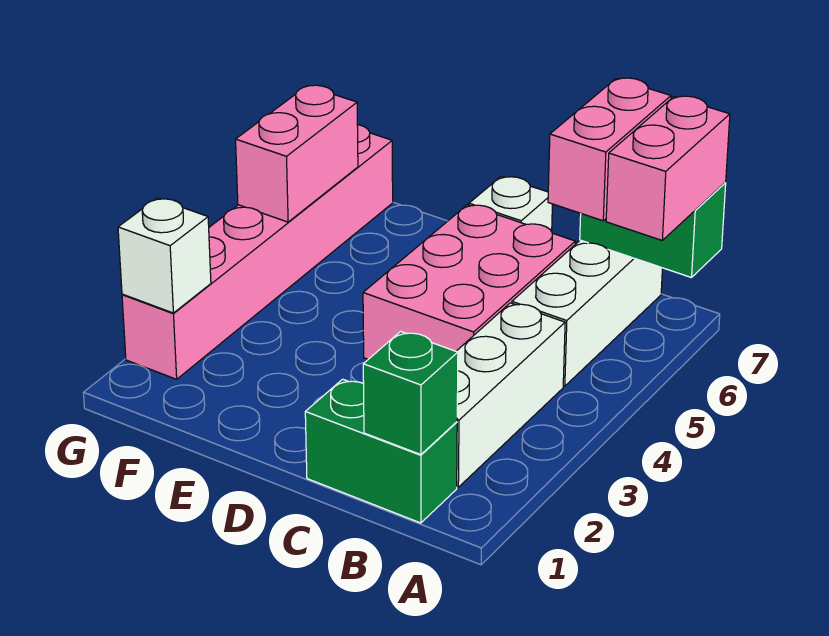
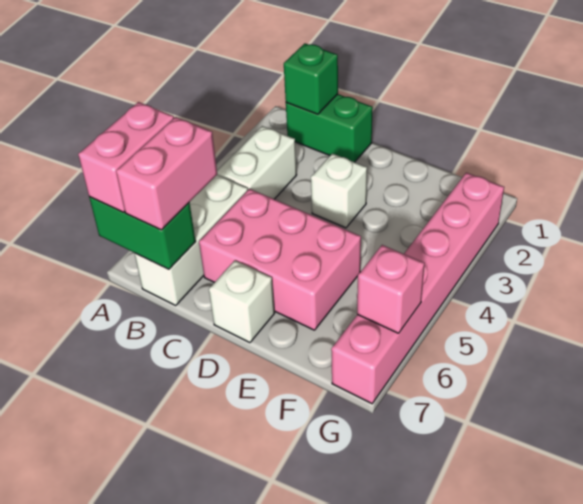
white 1x3 brick [456,303,565,487] -> white 1x2 brick [217,126,297,199]
pink 2x3 brick [363,205,575,359] -> pink 2x3 brick turned to [199,189,361,330]
white 1x1 brick [118,198,211,313] -> white 1x1 brick moved to [311,154,367,228]
pink 1x2 brick [236,85,358,222] -> pink 1x1 brick [357,245,425,333]

